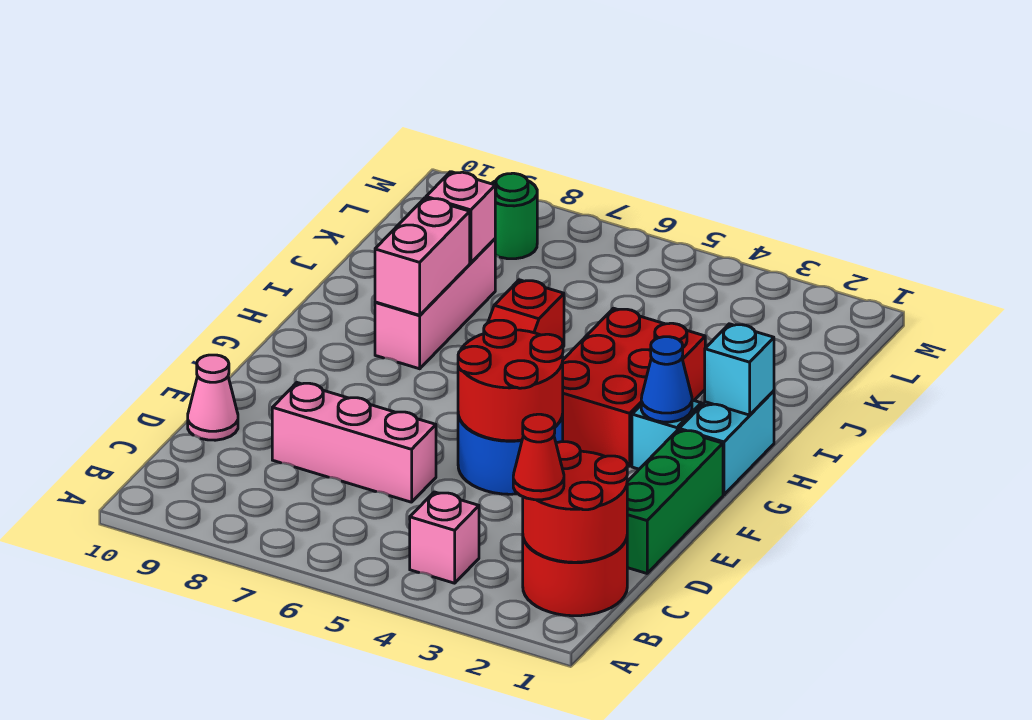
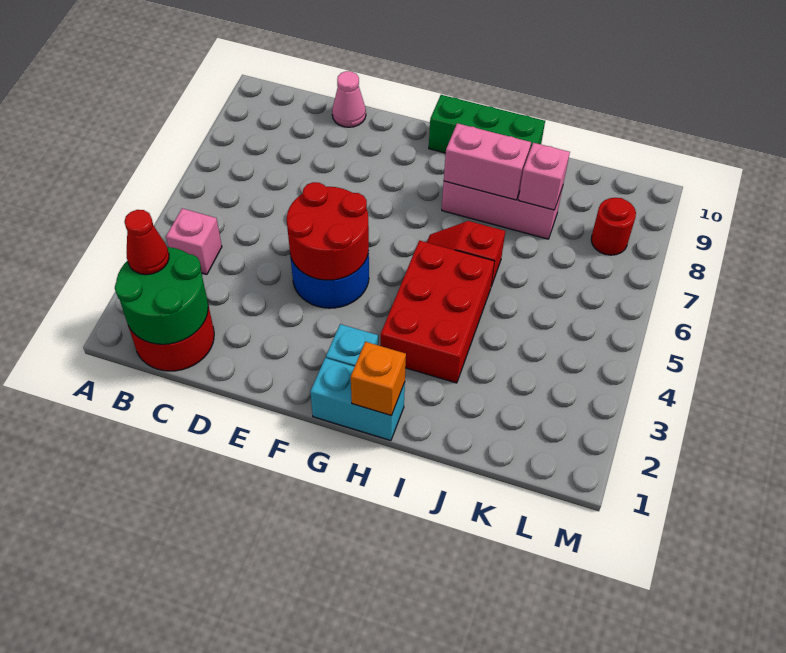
red 2x2 round brick [523,442,627,562] -> green 2x2 round brick [115,247,208,344]
green 1x3 brick [627,430,723,573] -> green 1x3 brick moved to [429,95,545,153]
pink 1x3 brick [272,383,436,502] -> none
blue 1x1 cone [641,337,692,422] -> none
red 2x3 brick [562,308,705,466] -> red 2x3 brick turned to [381,241,495,383]
cyan 1x1 brick [705,324,774,415] -> orange 1x1 brick [351,342,406,416]
green 1x1 round brick [492,173,537,259] -> red 1x1 round brick [591,198,636,255]

